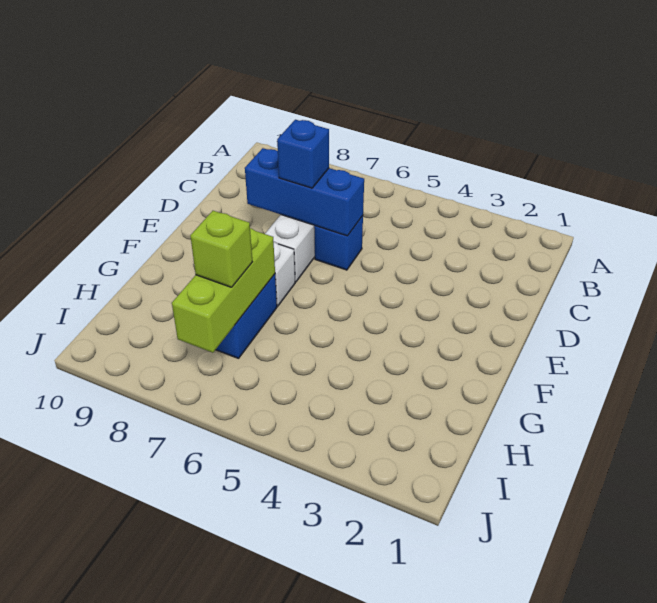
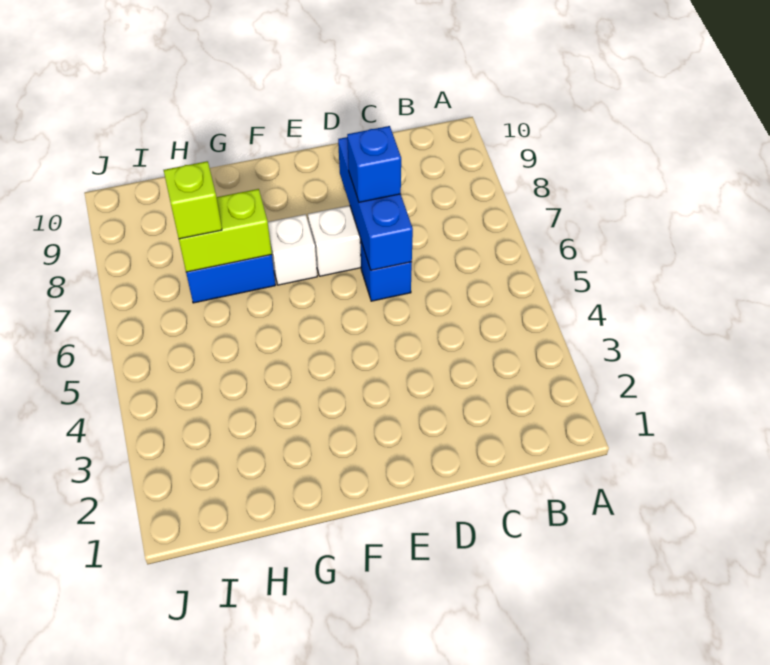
lime 1x3 brick [172,228,275,353] -> lime 1x2 brick [179,189,272,272]

